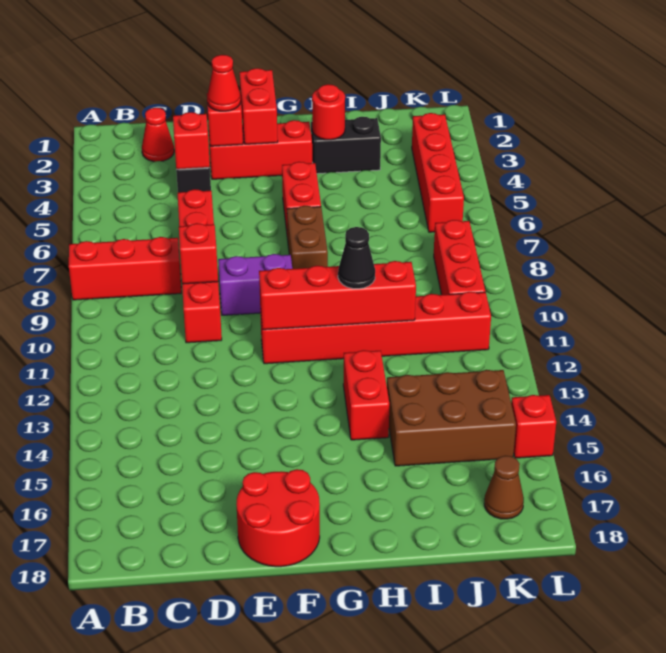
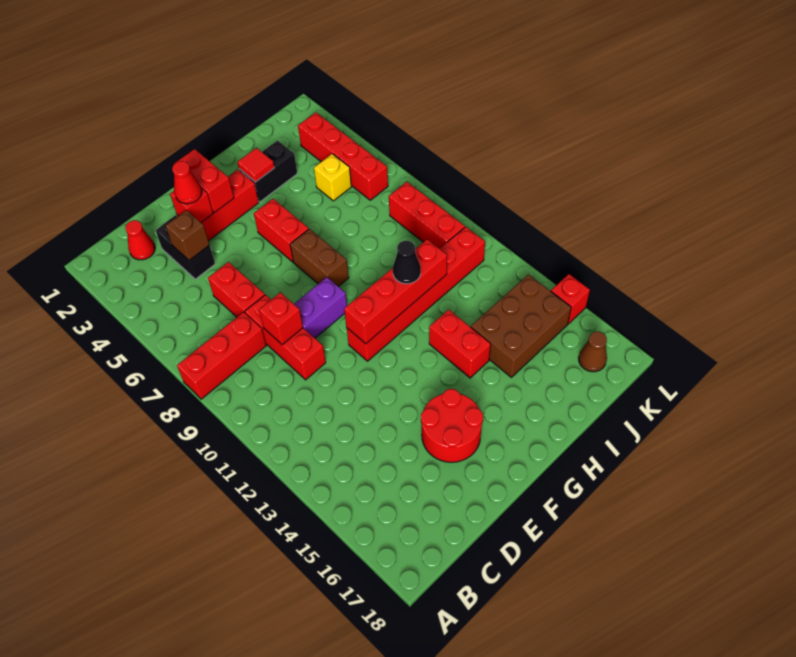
red 1x1 brick [173,112,210,169] -> brown 1x1 brick [165,210,209,260]
red 2x2 round brick [236,469,320,567] -> red 2x2 round brick moved to [421,389,483,462]
red 1x1 round brick [312,84,345,140] -> red 1x1 tile [237,148,274,182]
none -> yellow 1x1 brick [314,154,351,201]

